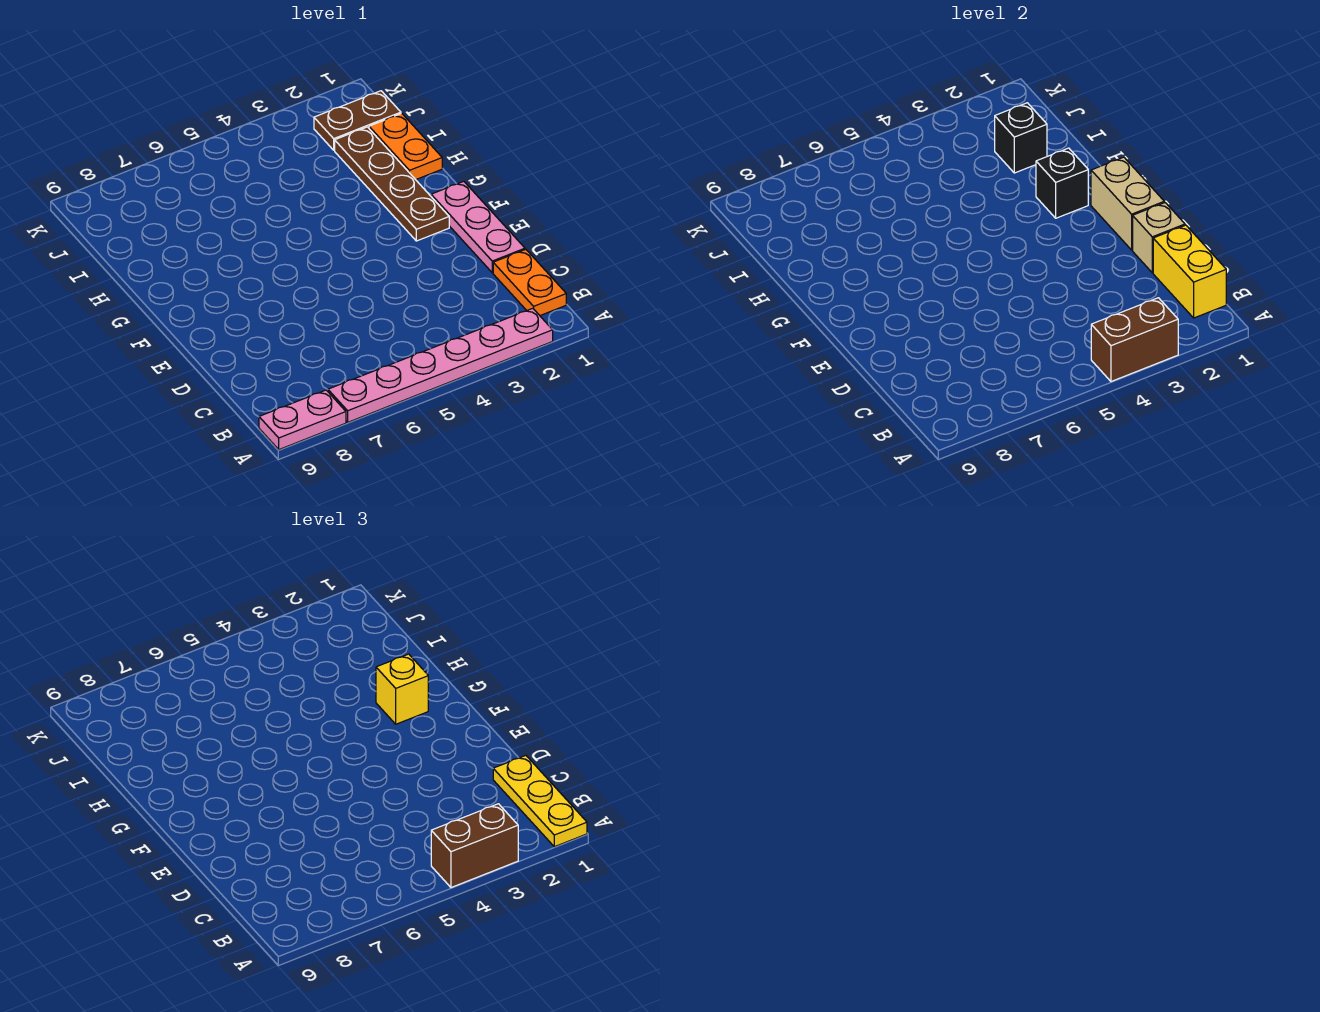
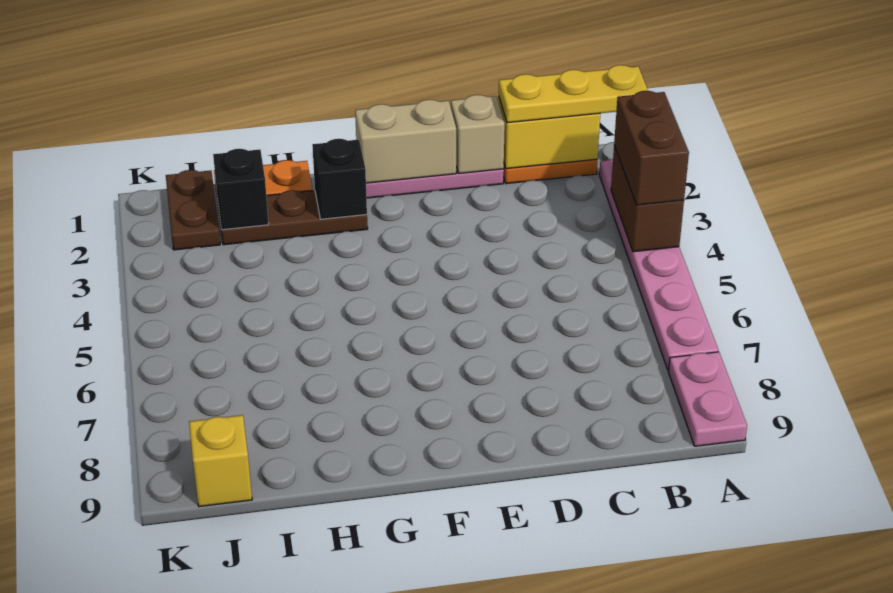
brown 1x4 plate [335,127,449,241] -> brown 1x3 plate [218,190,368,245]
yellow 1x1 brick [376,654,428,724] -> yellow 1x1 brick moved to [189,415,252,507]

